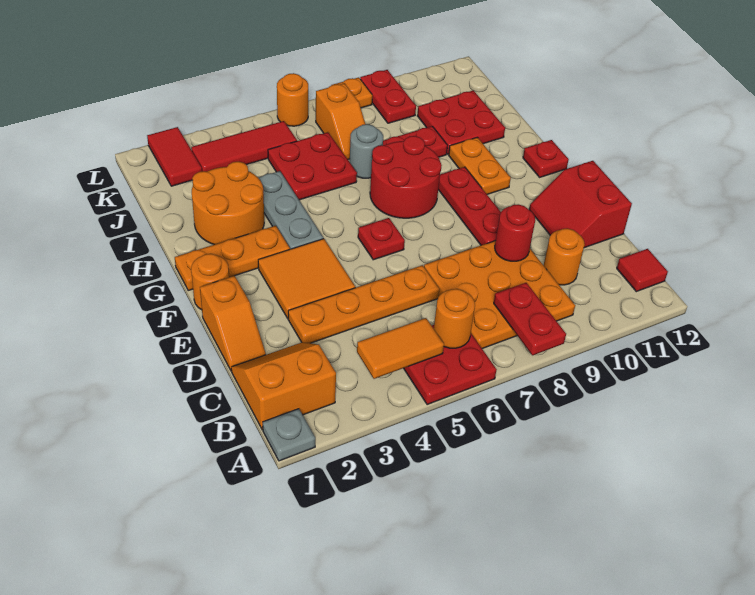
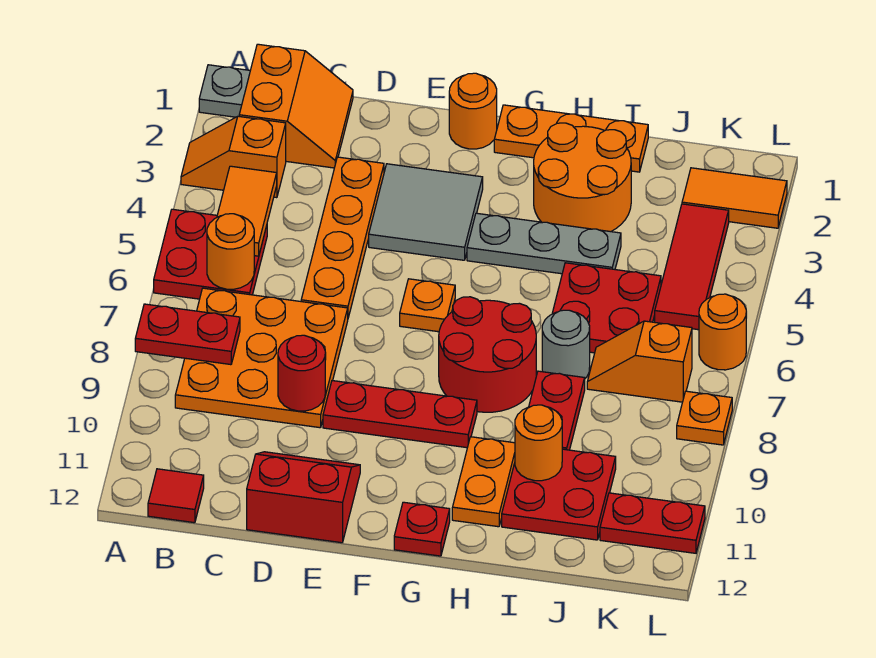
orange 1x1 round brick [544,228,585,285] -> orange 1x1 round brick moved to [515,405,562,481]
orange 1x2 slope [200,276,266,371] -> orange 1x2 slope moved to [181,116,286,198]
orange 2x2 tile [258,239,355,318] -> grey 2x2 tile [369,164,483,260]
red 1x1 plate [358,218,405,260] -> orange 1x1 plate [400,279,455,332]
orange 1x3 plate [175,226,290,290] -> orange 1x3 plate turned to [494,105,648,172]
orange 1x2 plate [449,137,511,194] -> orange 1x2 plate turned to [452,437,515,527]
red 1x2 tile [147,127,202,186] -> orange 1x2 tile [682,168,787,228]
red 1x2 plate [360,70,416,123] -> red 1x2 plate moved to [600,493,705,553]

